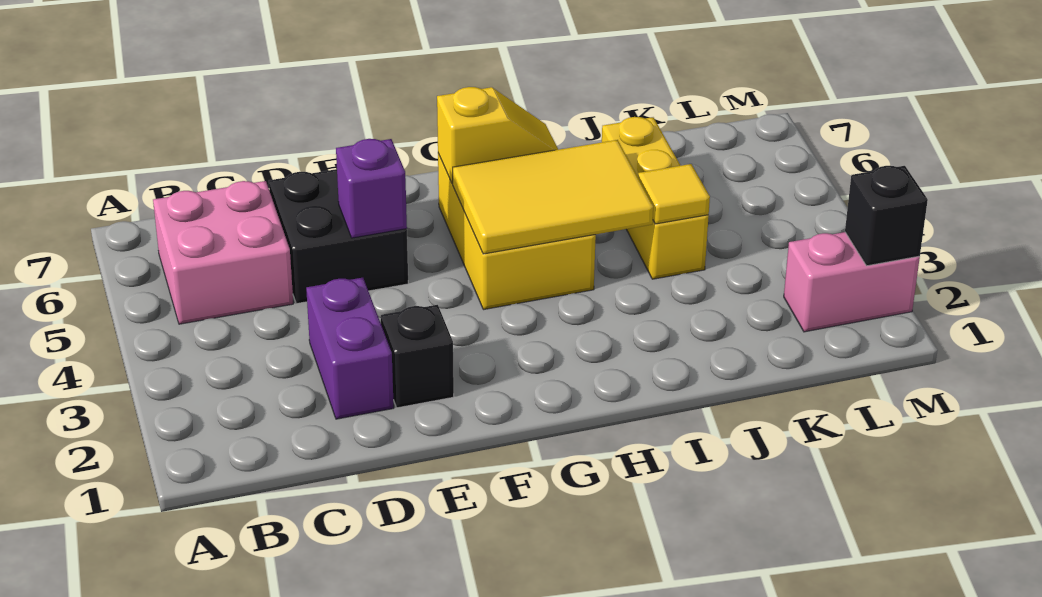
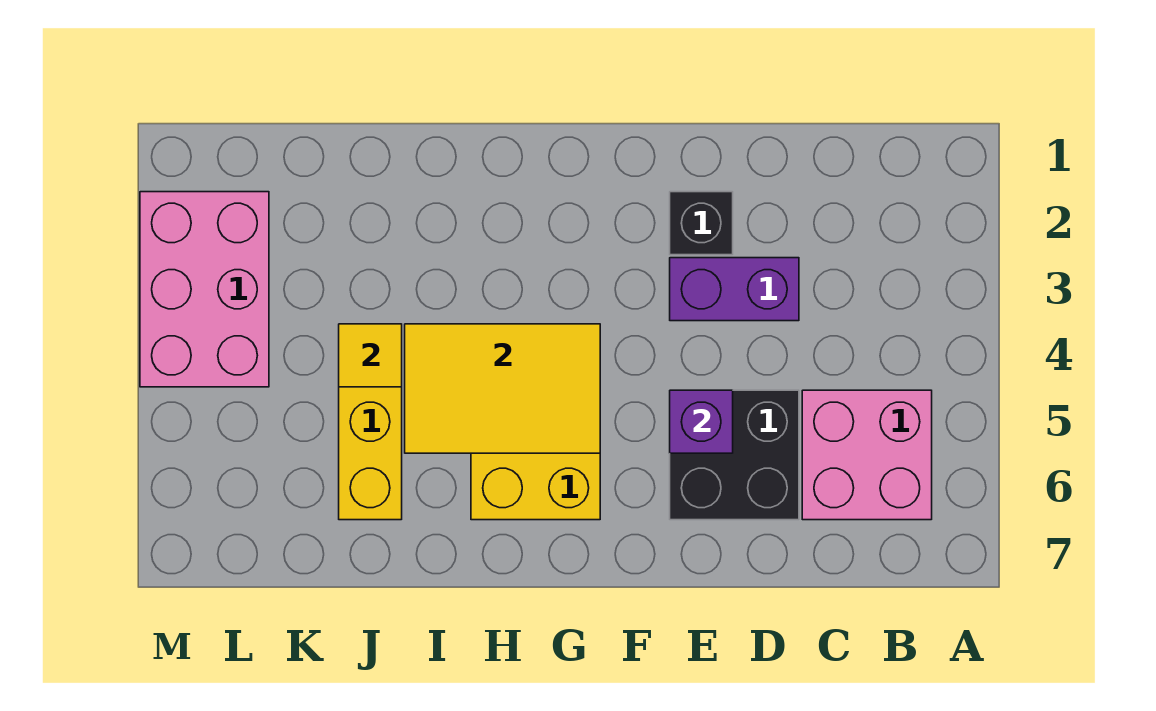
purple 1x2 brick [306,278,394,419] -> purple 1x2 brick turned to [670,258,799,321]
yellow 1x2 slope [437,87,558,184] -> none
pink 1x2 brick [784,232,920,332] -> pink 2x3 brick [140,192,269,387]
black 1x1 brick [845,166,928,266] -> none

